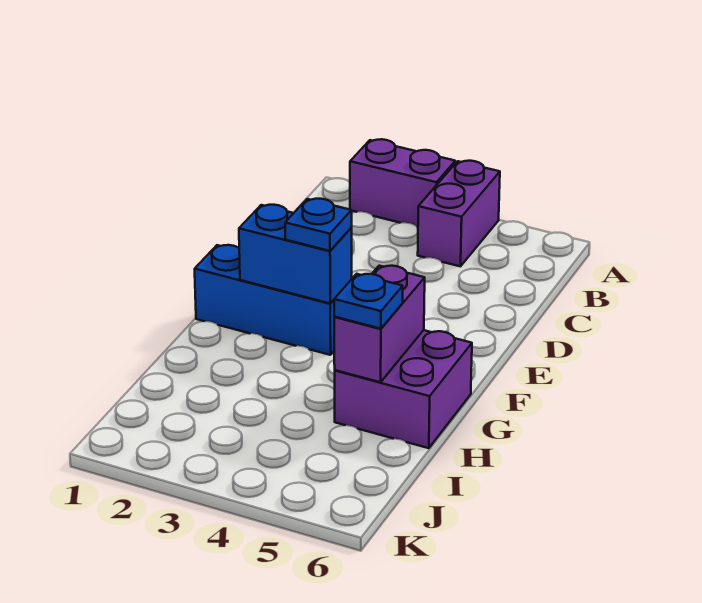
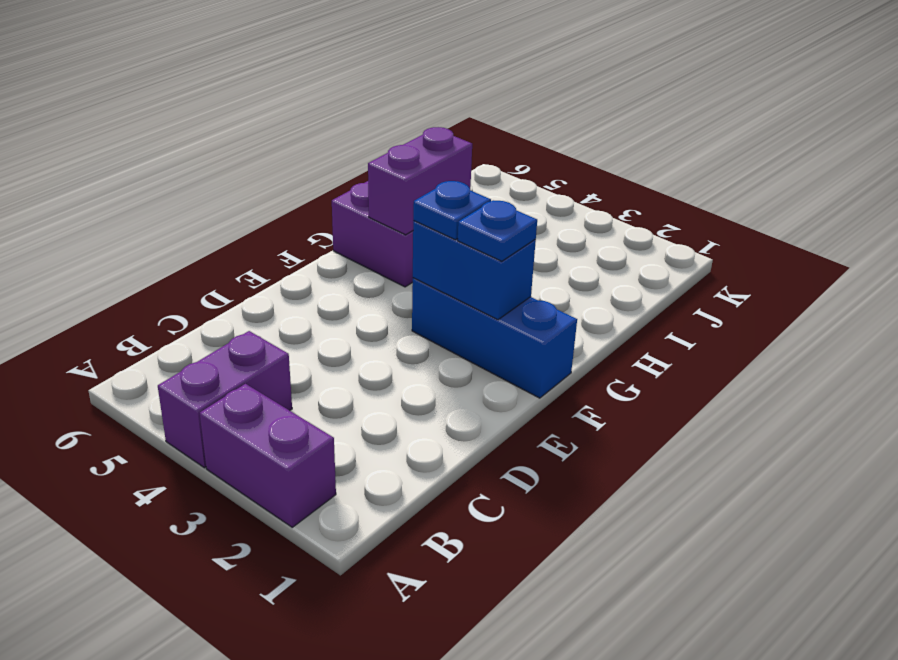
blue 1x1 plate [334,274,403,329] -> blue 1x1 plate moved to [458,200,537,261]

